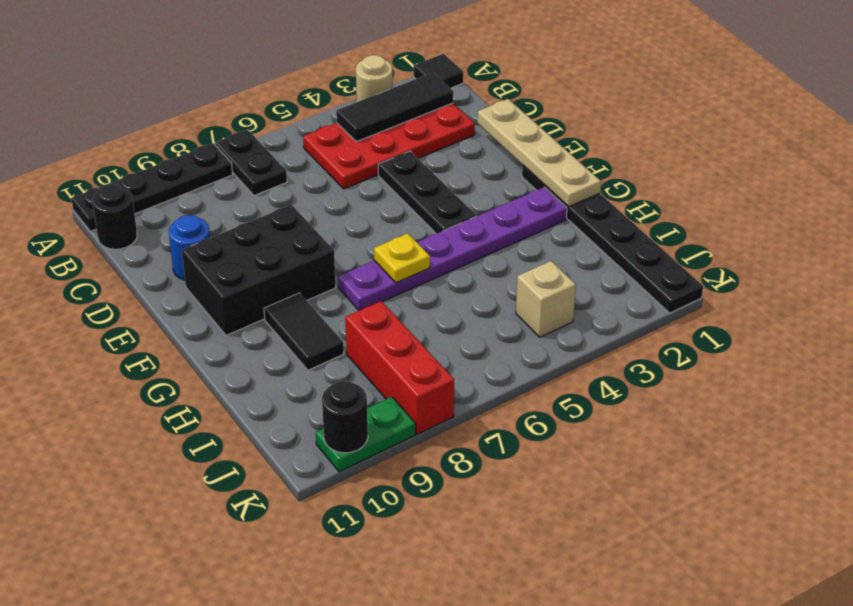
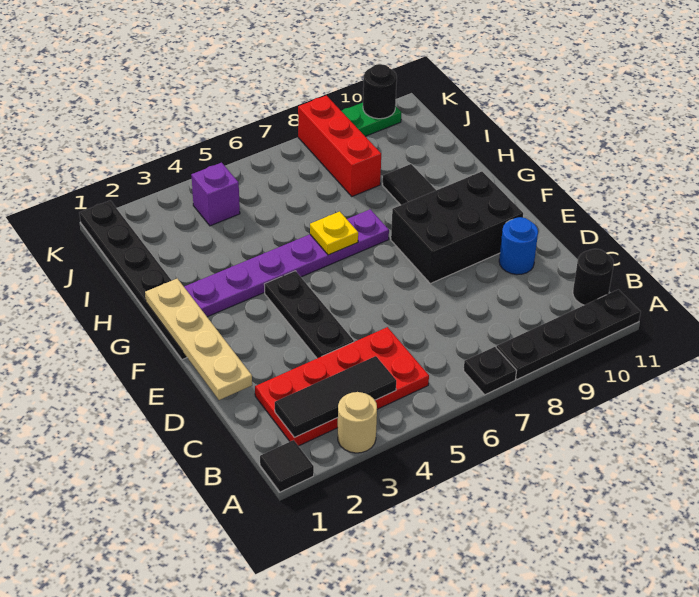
black 1x2 plate [215,130,287,196] -> black 1x1 plate [464,347,516,395]
tan 1x1 brick [516,261,576,337] -> purple 1x1 brick [191,163,240,226]

